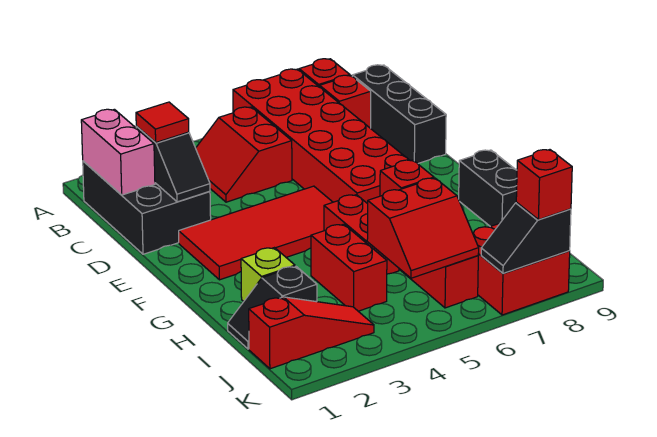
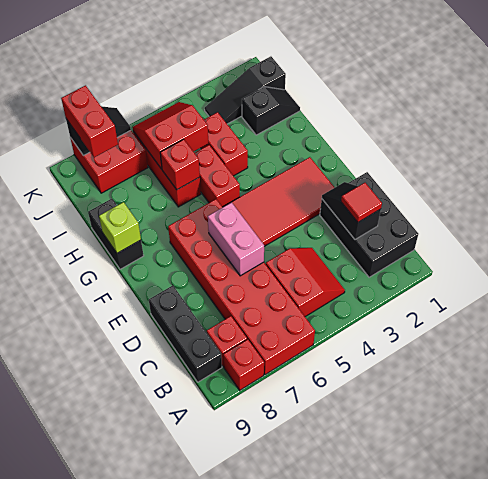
pink 1x2 brick [81,109,155,195] -> pink 1x2 brick moved to [208,202,264,276]
lime 1x1 brick [241,248,295,301] -> lime 1x1 brick moved to [99,202,141,253]
red 1x3 slope [249,297,374,369] -> black 1x3 slope [205,56,286,124]
red 1x1 brick [516,150,572,220] -> red 1x2 brick [61,85,118,157]

